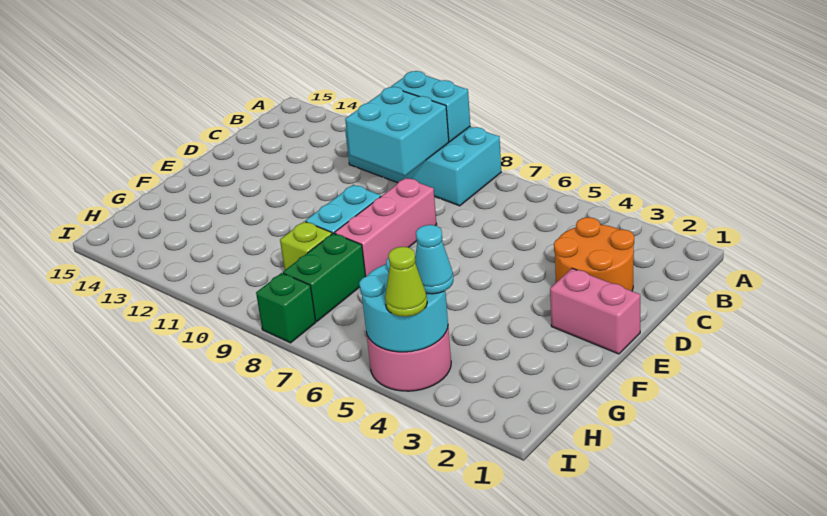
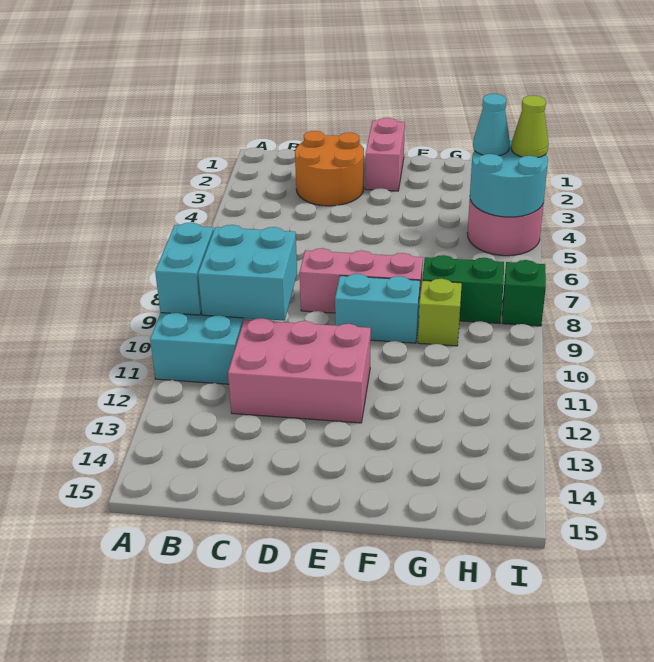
none -> pink 2x3 brick [228,318,371,423]

